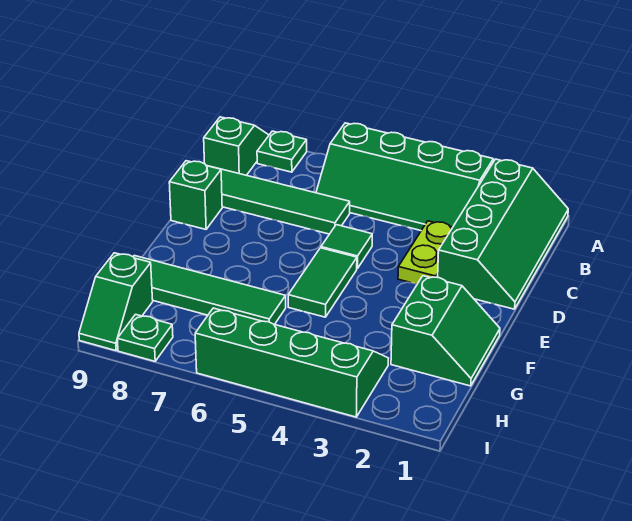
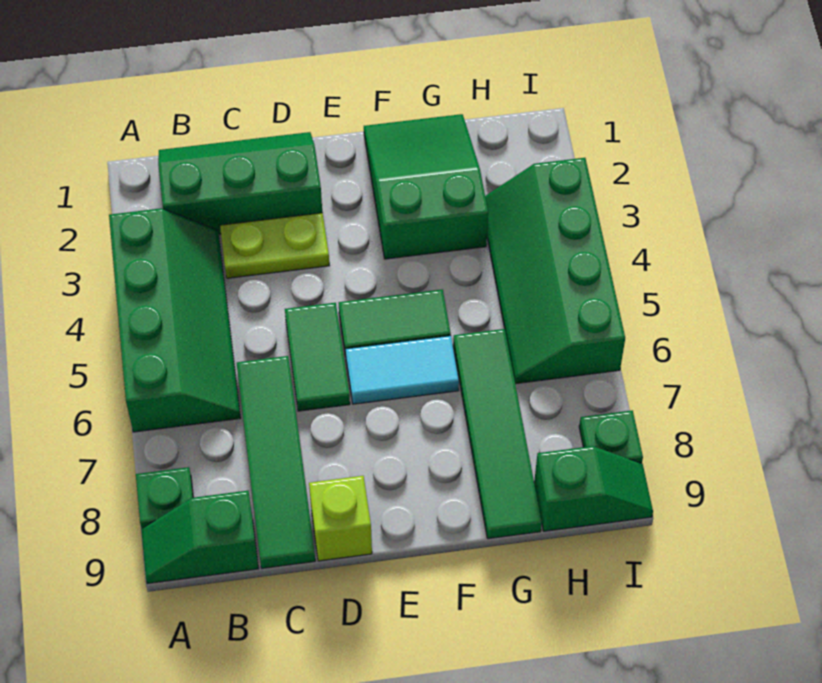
green 2x4 slope [438,159,568,309] -> green 2x3 slope [158,132,322,234]
green 1x1 tile [321,225,372,269] -> green 1x2 tile [285,303,350,411]
green 1x1 brick [169,161,222,229] -> lime 1x1 brick [309,476,372,561]
none -> cyan 1x2 tile [345,336,459,404]
green 2x2 slope [391,276,500,386] -> green 2x3 slope [364,114,488,259]

